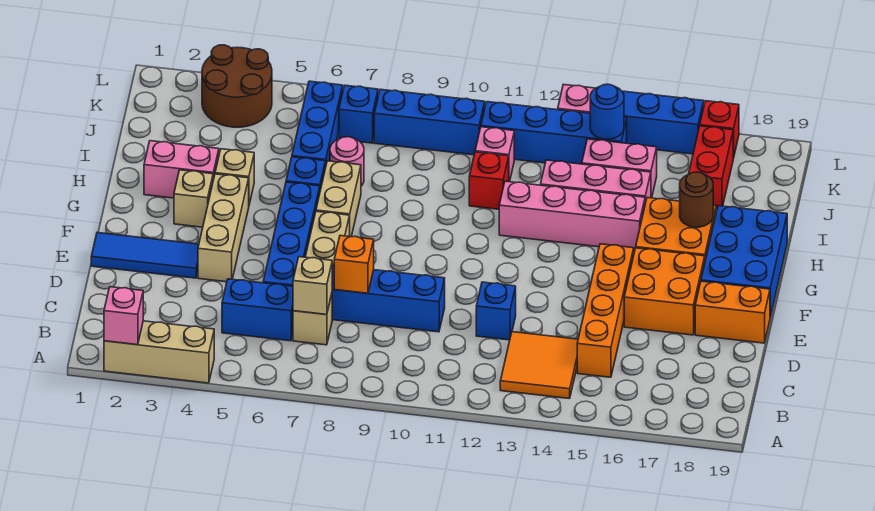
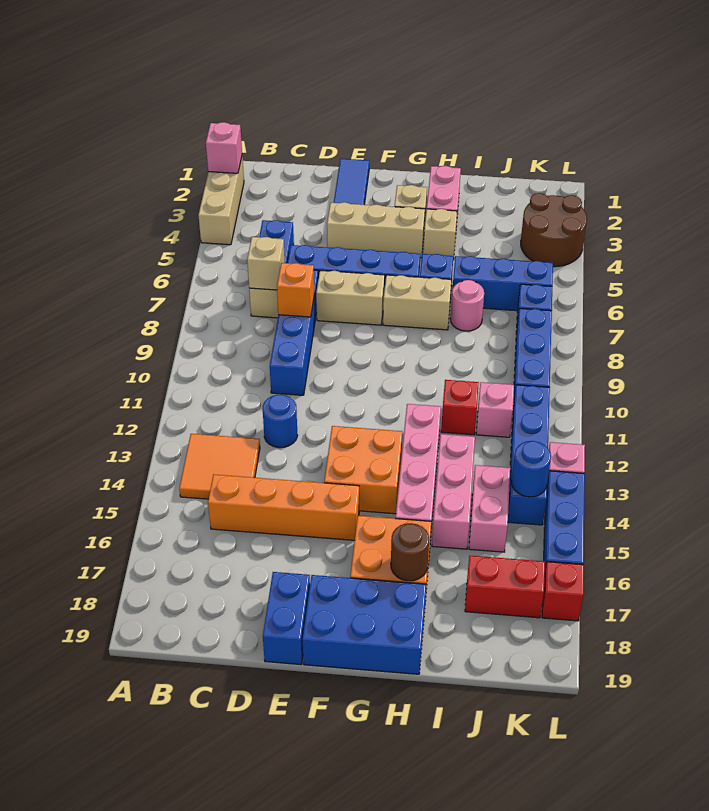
blue 1x1 brick [476,282,516,340] -> blue 1x1 round brick [263,394,298,448]
orange 2x2 brick [624,248,705,335] -> orange 2x2 brick moved to [324,426,402,514]
orange 1x2 brick [695,281,770,343] -> blue 1x2 brick [263,572,310,664]

